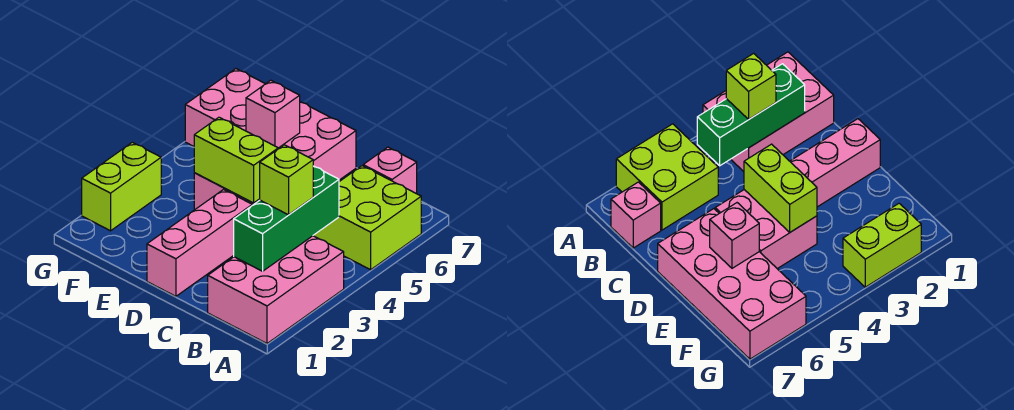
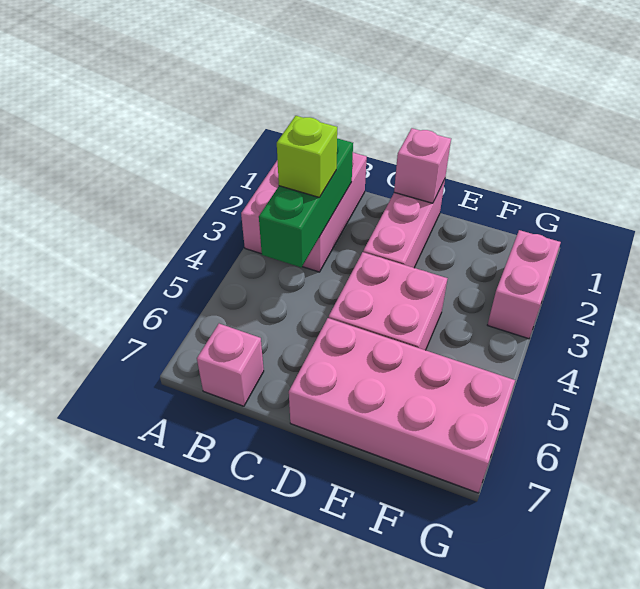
lime 2x2 brick [313,166,421,270] -> none
lime 1x2 brick [194,117,278,203] -> none
pink 1x1 brick [246,80,300,148] -> pink 1x1 brick moved to [394,128,451,203]
lime 1x2 brick [82,142,161,231] -> pink 1x2 brick [488,230,561,339]

